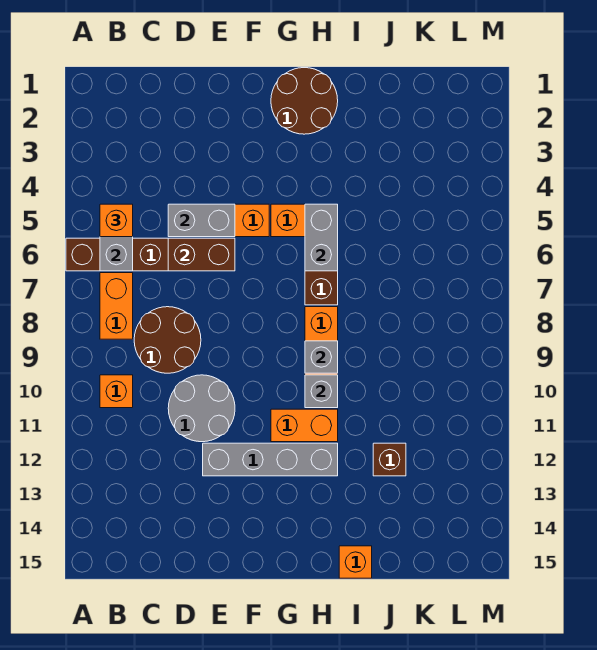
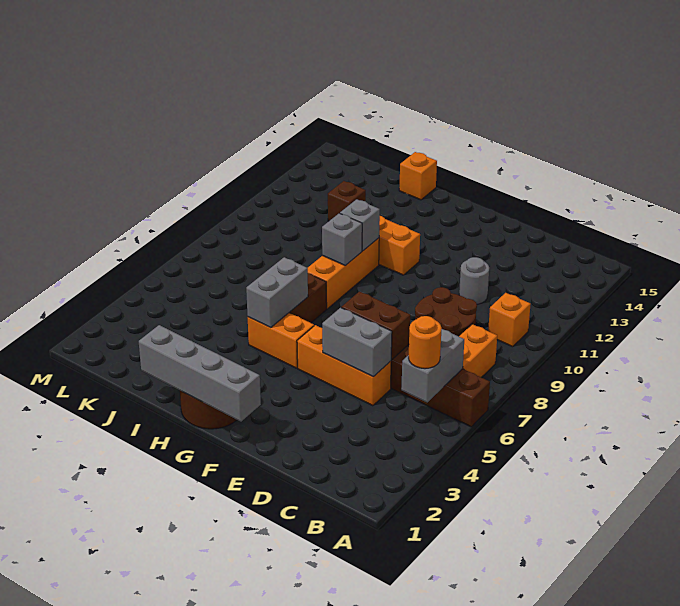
orange 1x1 brick [100,204,133,237] -> orange 1x1 round brick [409,316,441,369]
grey 2x2 round brick [168,375,235,442] -> grey 1x1 round brick [459,257,489,304]
grey 1x4 brick [203,443,338,476] -> grey 1x4 brick moved to [139,325,261,422]

